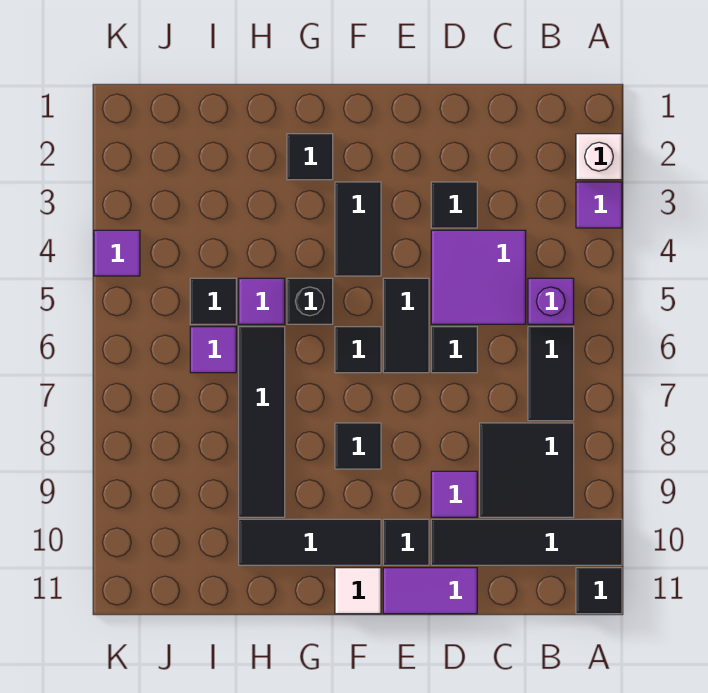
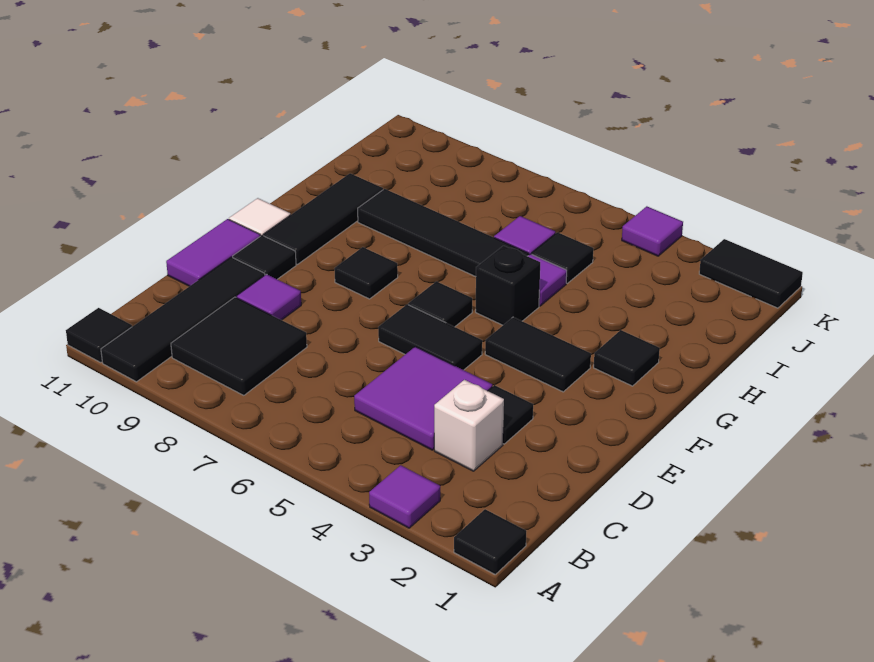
white 1x1 brick [576,134,622,180] -> white 1x1 brick moved to [434,380,504,471]
purple 1x1 brick [528,278,574,324] -> none
black 1x2 tile [528,327,574,421] -> black 1x2 tile moved to [699,239,803,308]
black 1x1 tile [431,327,477,373] -> black 1x1 tile moved to [454,509,526,574]

